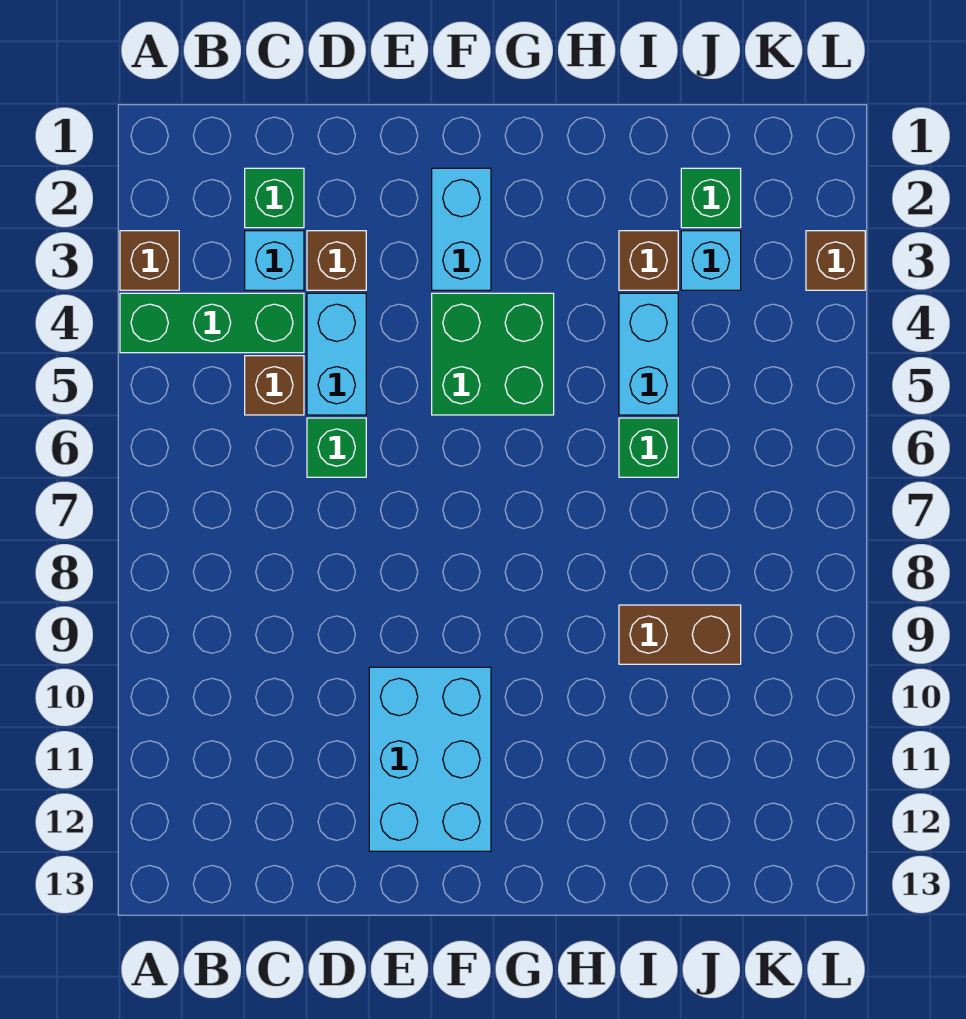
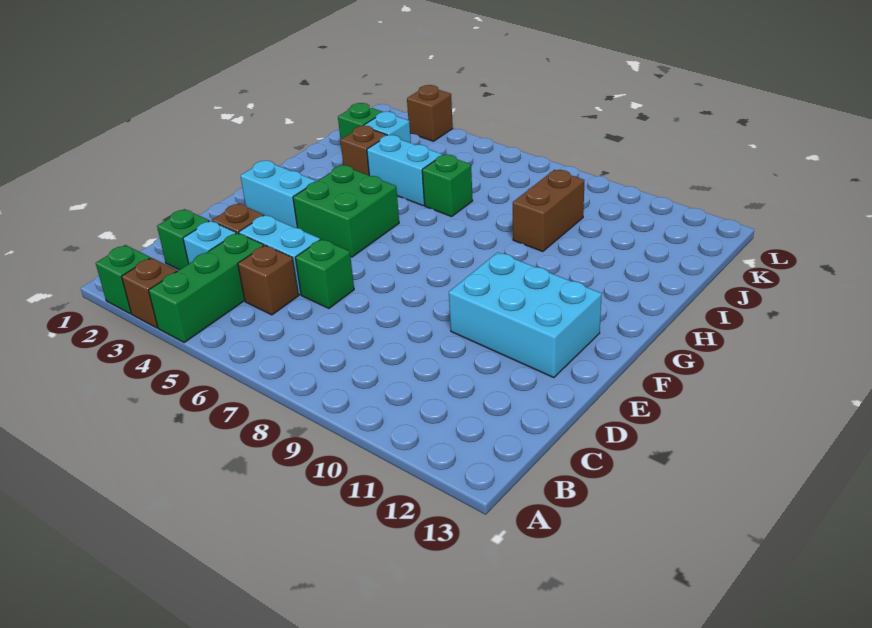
none -> green 1x1 brick [96,245,150,314]

